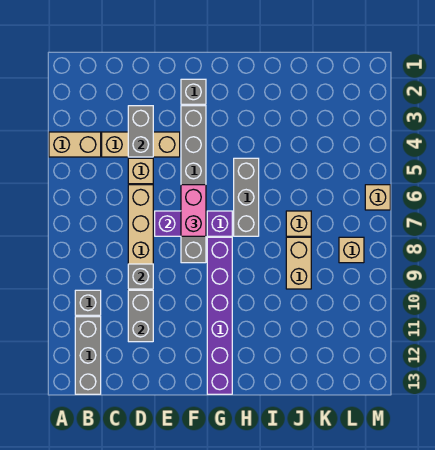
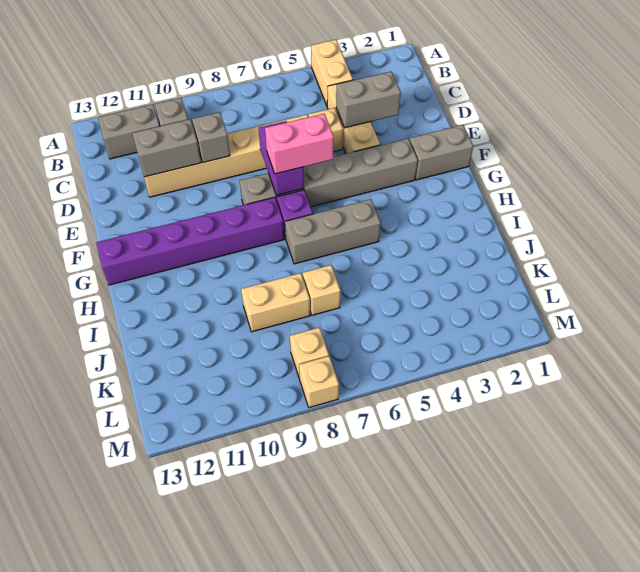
grey 1x3 brick [75,317,101,394] -> grey 1x2 brick [98,104,159,159]
grey 1x1 brick [181,79,206,104] -> grey 1x2 brick [409,125,473,180]
tan 1x1 brick [365,185,390,210] -> tan 1x1 brick moved to [299,356,339,408]

